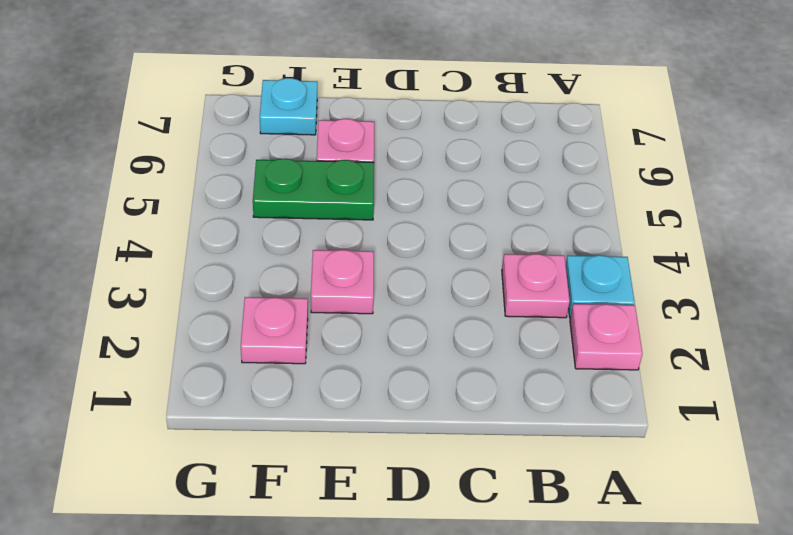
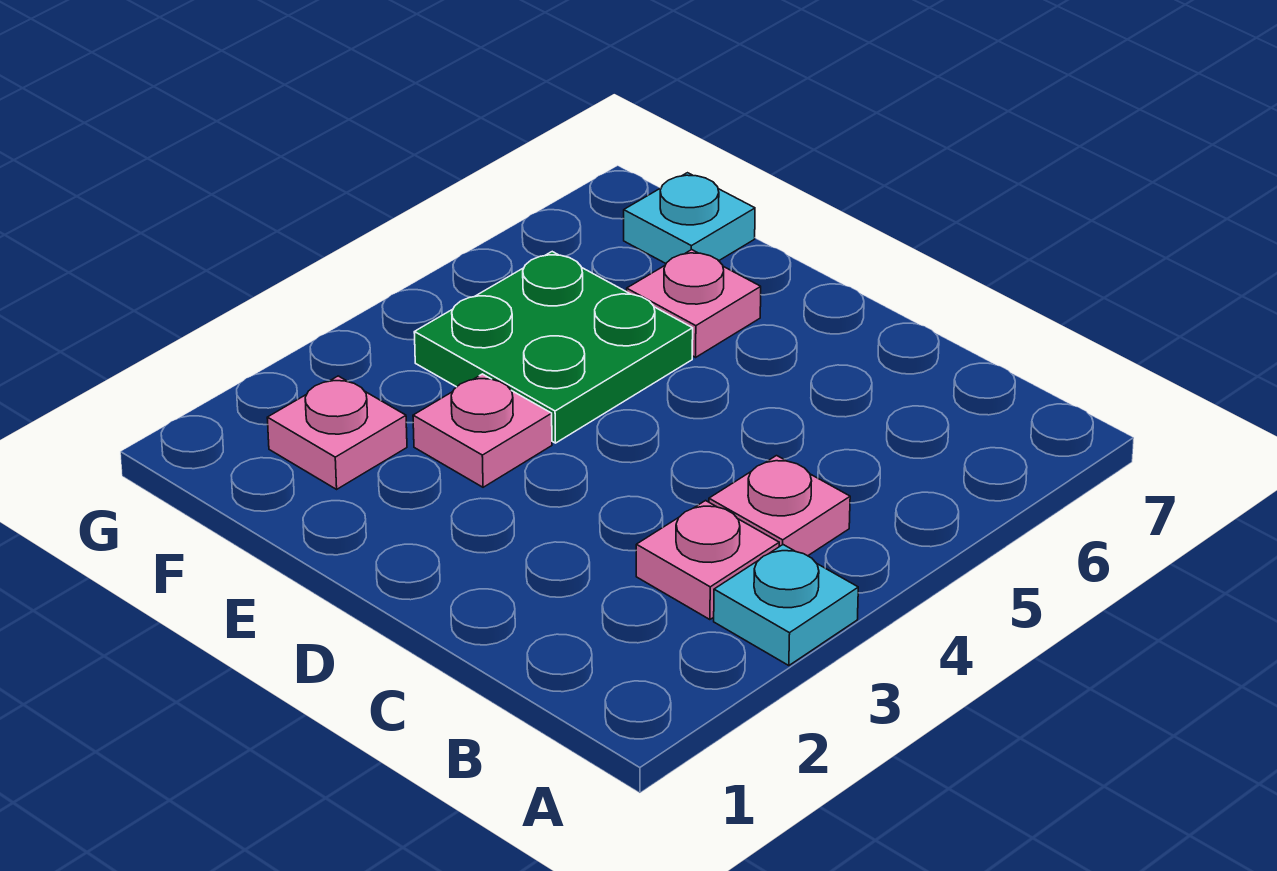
pink 1x1 plate [570,304,643,370] -> pink 1x1 plate moved to [709,456,850,556]
green 1x2 plate [253,159,374,220] -> green 2x2 plate [414,252,693,443]

